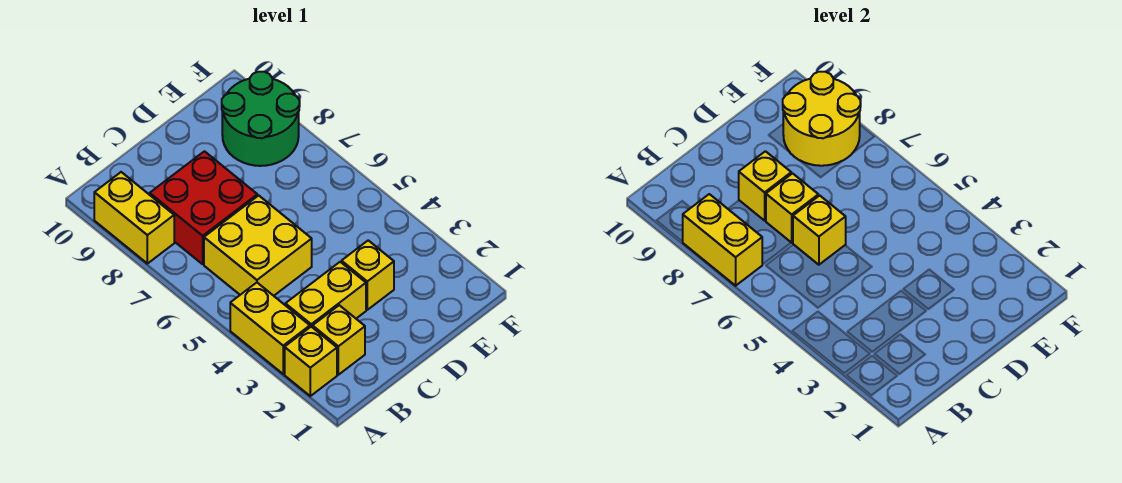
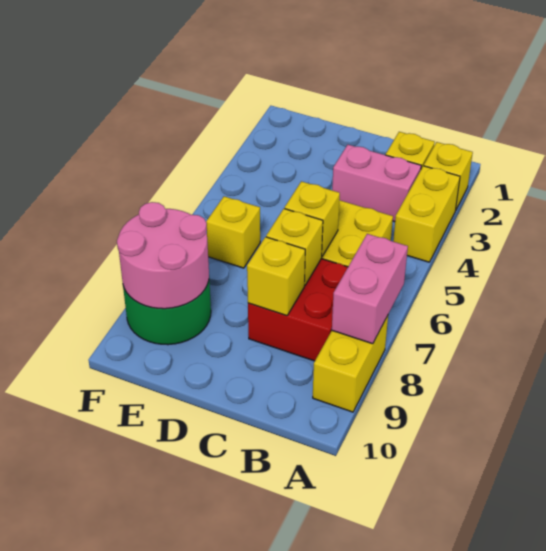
yellow 1x2 brick [683,194,762,286] -> pink 1x2 brick [332,234,408,344]
yellow 1x2 brick [285,262,366,327] -> pink 1x2 brick [332,145,421,222]
yellow 1x1 brick [342,240,394,310] -> yellow 1x1 brick moved to [206,196,260,268]
yellow 2x2 round brick [783,72,861,166] -> pink 2x2 round brick [117,202,209,309]

